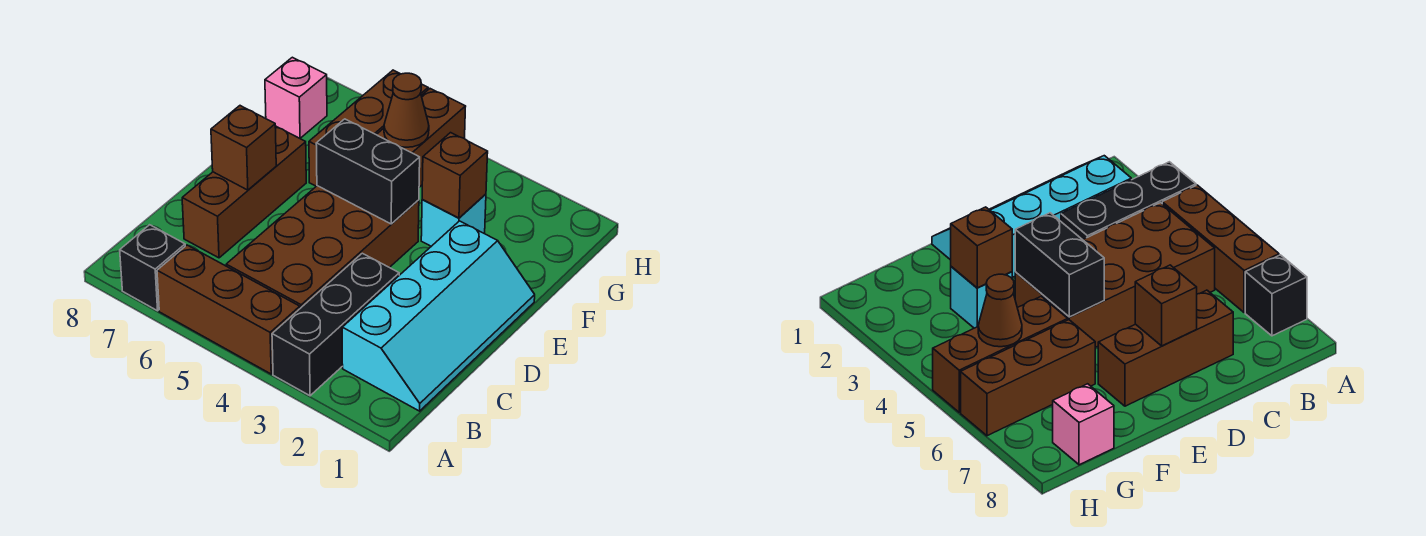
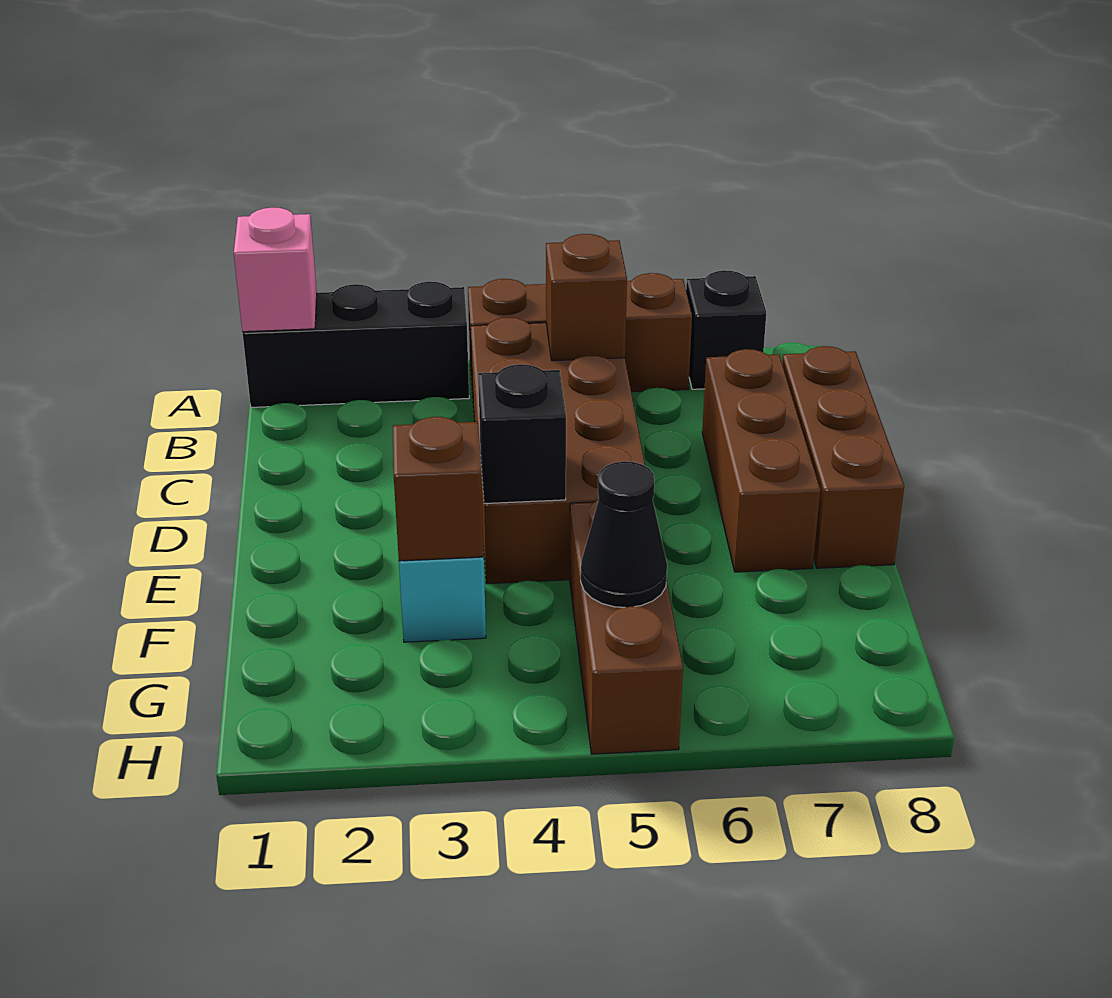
black 1x3 brick [272,253,399,396] -> black 1x3 brick turned to [242,281,469,407]
cyan 2x4 slope [342,221,535,411] -> none
brown 1x1 brick [211,106,276,190] -> brown 1x1 brick moved to [546,234,627,361]
black 1x2 brick [316,119,420,224] -> black 1x1 brick [478,364,566,504]
brown 1x3 brick [309,70,428,186] -> brown 1x3 brick moved to [782,346,904,568]
brown 1x1 cone [384,73,429,147] -> black 1x1 cone [581,461,667,607]
pink 1x1 brick [265,57,327,138] -> pink 1x1 brick moved to [234,207,317,332]

